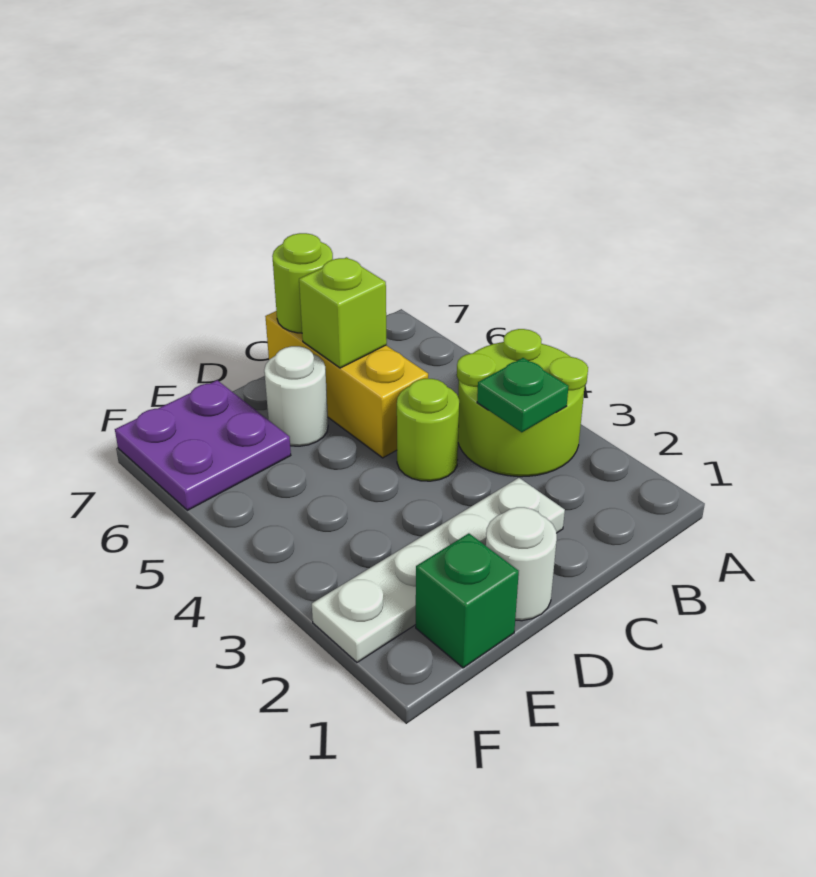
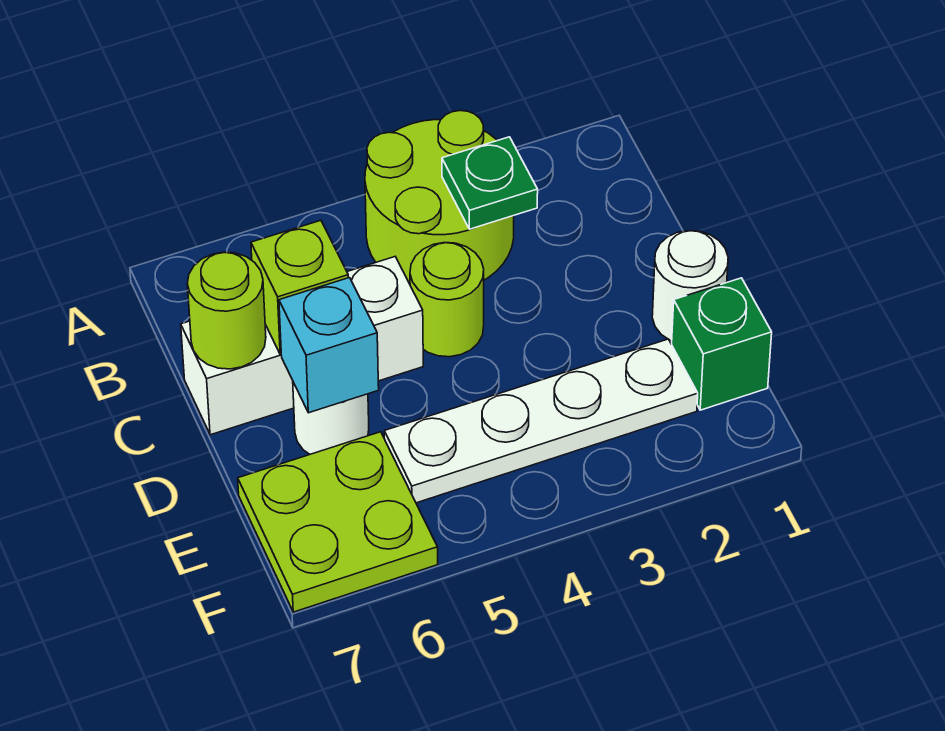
white 1x4 plate [312,478,565,662] -> white 1x4 plate turned to [384,339,698,503]
yellow 1x3 brick [265,311,428,458] -> white 1x3 brick [181,257,423,435]
none -> cyan 1x1 brick [279,278,379,413]
purple 2x2 plate [115,380,291,510] -> lime 2x2 plate [238,432,438,612]

